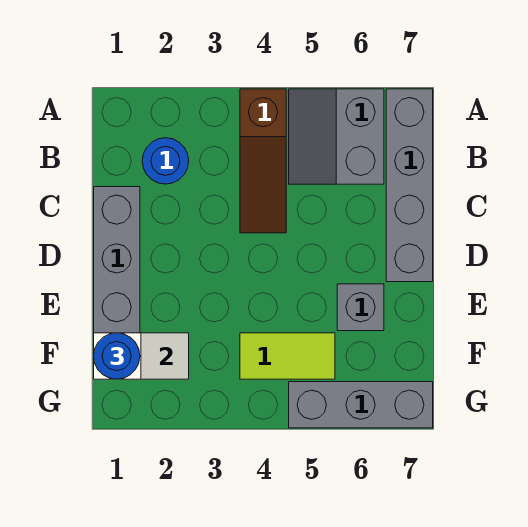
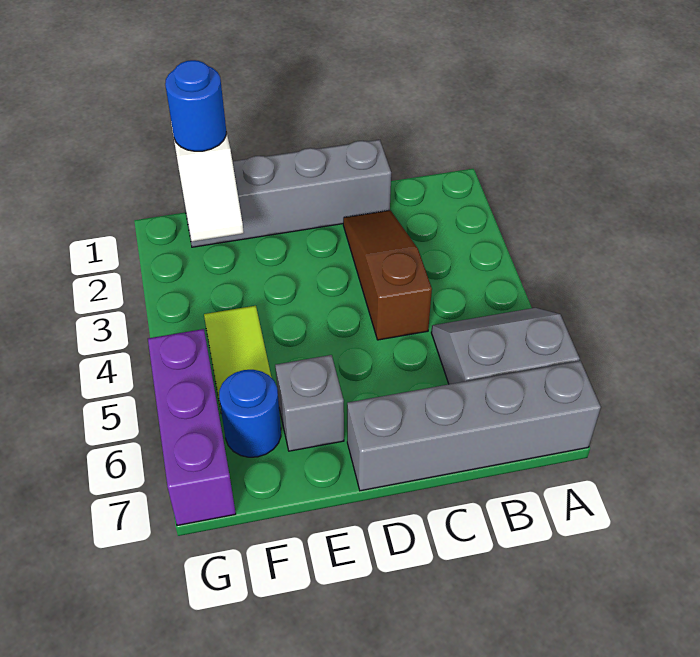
brown 1x3 slope [240,89,286,233] -> brown 1x3 slope turned to [343,210,432,340]
blue 1x1 round brick [142,138,189,184] -> blue 1x1 round brick moved to [219,370,281,457]
grey 1x3 brick [289,382,433,428] -> purple 1x3 brick [148,329,236,525]

